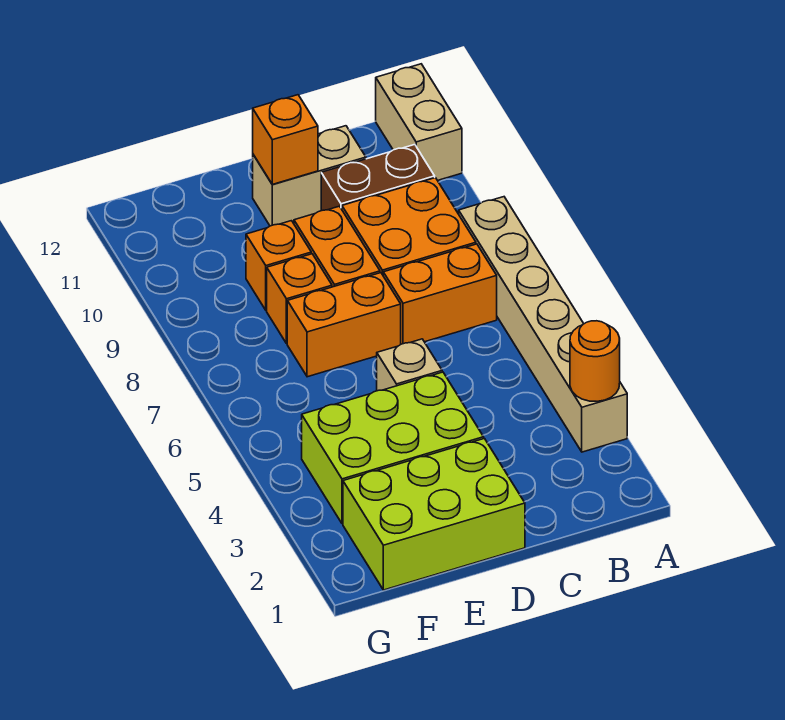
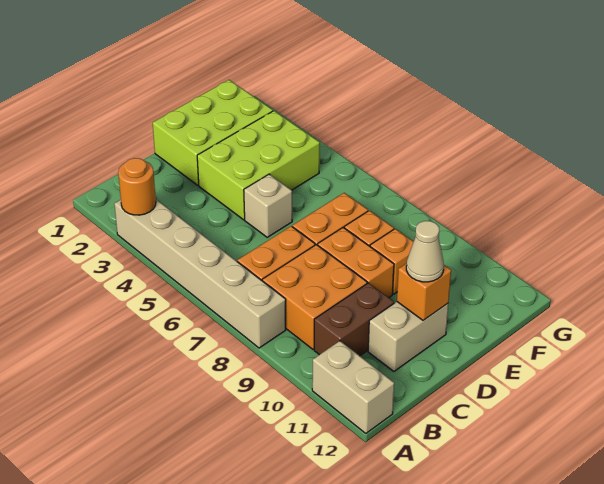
none -> tan 1x1 cone [406,221,444,282]

